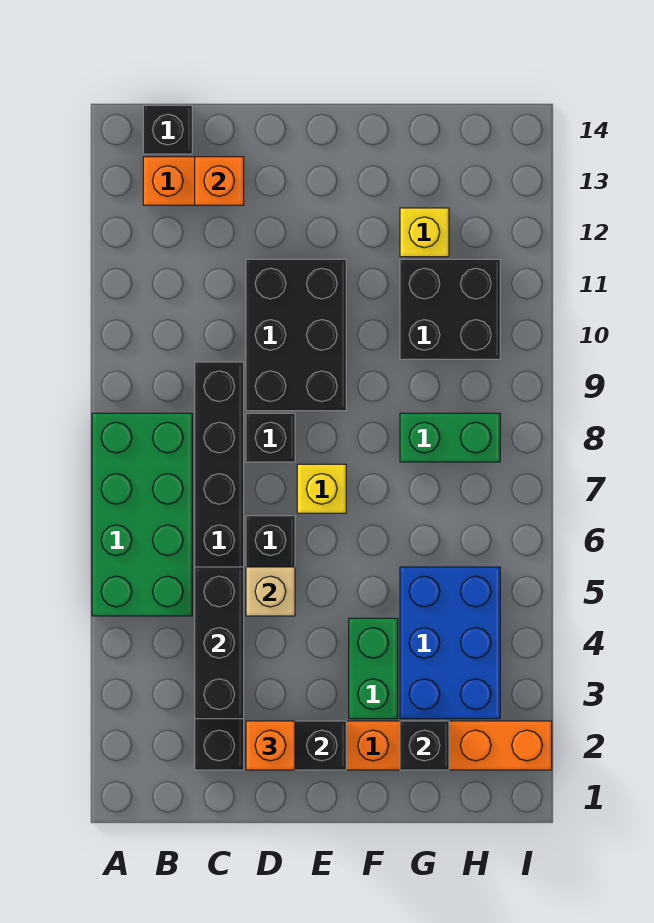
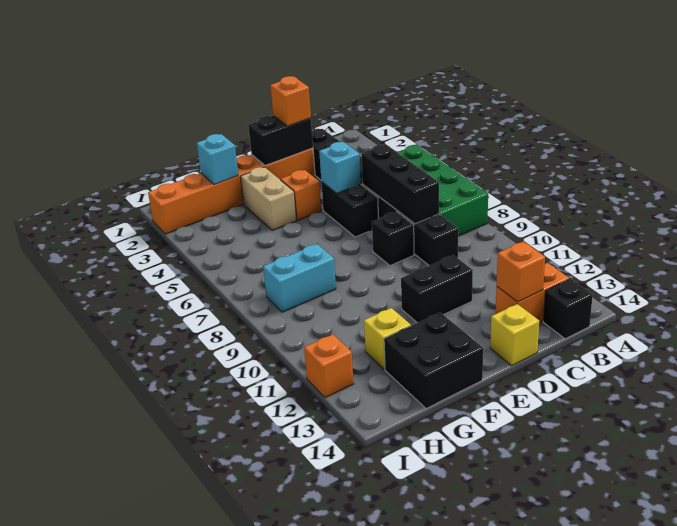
black 1x3 brick [195,567,244,719] -> black 1x3 brick moved to [361,145,439,224]
tan 1x1 brick [246,567,295,616] -> cyan 1x1 brick [319,142,361,193]
black 2x3 brick [246,259,346,411] -> black 1x2 brick [401,255,473,323]
none -> orange 1x1 brick [281,170,321,220]
yellow 1x1 brick [297,464,346,513] -> yellow 1x1 brick moved to [490,304,539,366]
green 1x2 brick [349,618,398,719] -> tan 1x2 brick [241,167,297,230]
black 1x1 brick [400,721,449,770] -> cyan 1x1 brick [197,134,238,184]
blue 2x3 brick [400,567,500,719] -> none
green 1x2 brick [400,413,500,462] -> cyan 1x2 brick [263,244,336,312]
black 2x2 brick [400,259,500,359] -> black 2x2 brick moved to [384,312,483,409]
none -> orange 1x1 brick [304,334,354,398]

